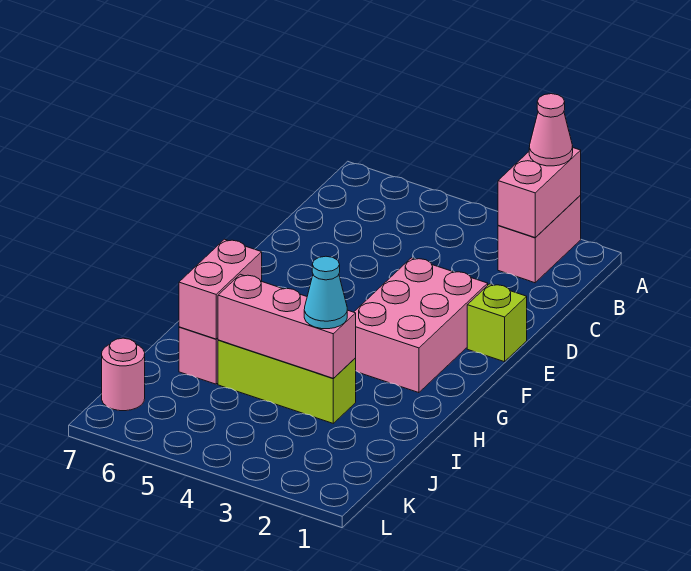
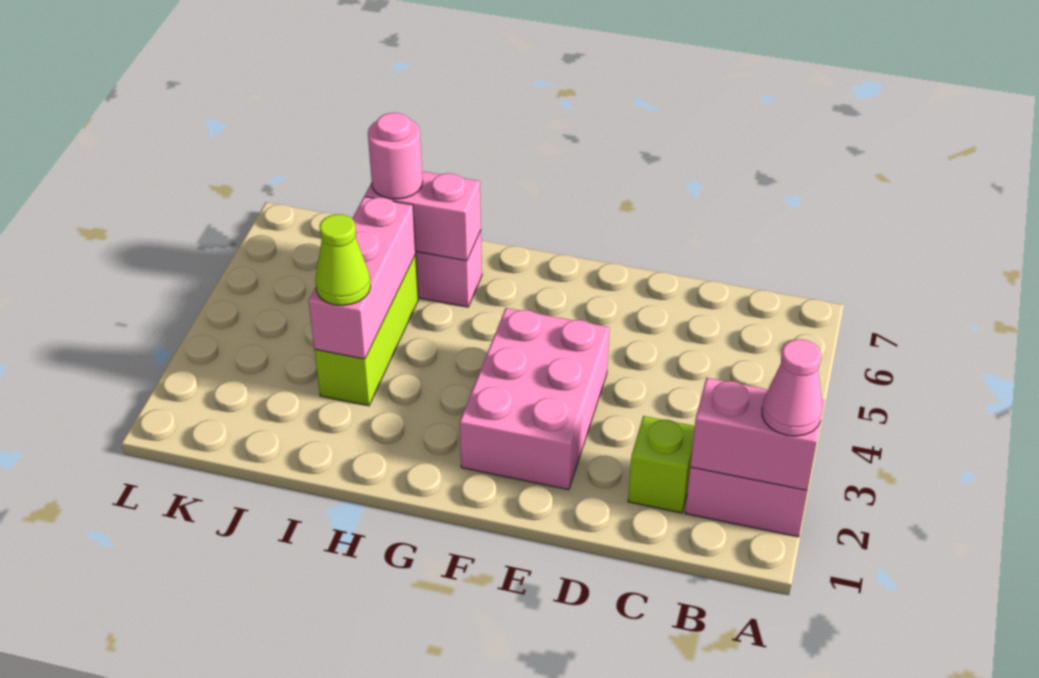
lime 1x1 brick [467,284,527,362] -> lime 1x1 brick moved to [628,416,695,513]
pink 2x3 brick [354,258,488,393] -> pink 2x3 brick turned to [460,308,609,490]
cyan 1x1 cone [304,256,347,329] -> lime 1x1 cone [315,214,371,306]
pink 1x1 round brick [102,338,145,411] -> pink 1x1 round brick moved to [368,113,423,199]

